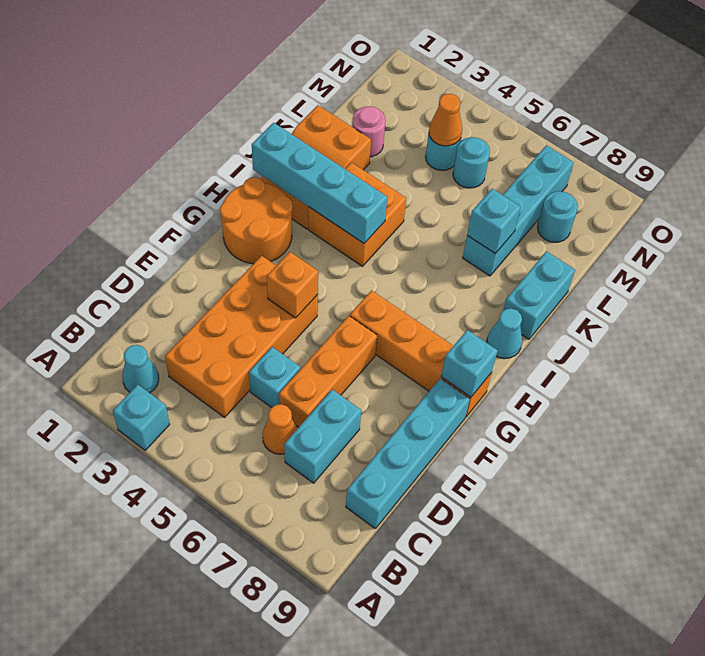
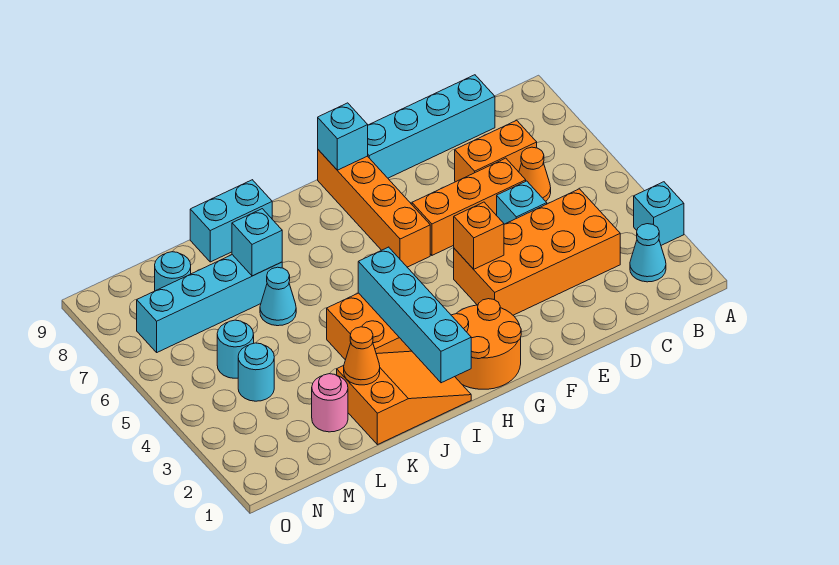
cyan 1x2 brick [284,390,361,483] -> orange 1x2 brick [455,120,537,182]
cyan 1x1 cone [487,309,522,359] -> cyan 1x1 cone moved to [260,267,296,326]
orange 1x1 cone [429,94,462,146] -> orange 1x1 cone moved to [344,327,380,385]

